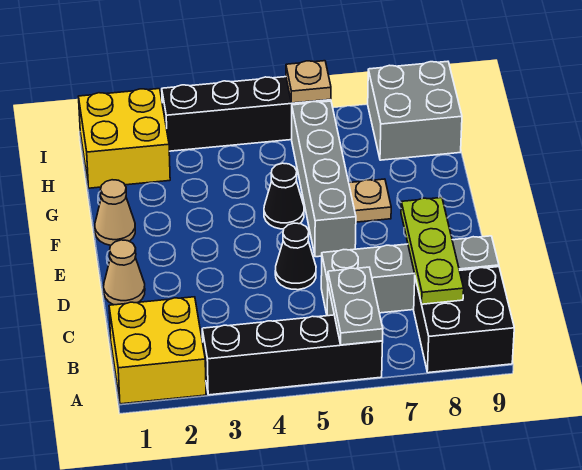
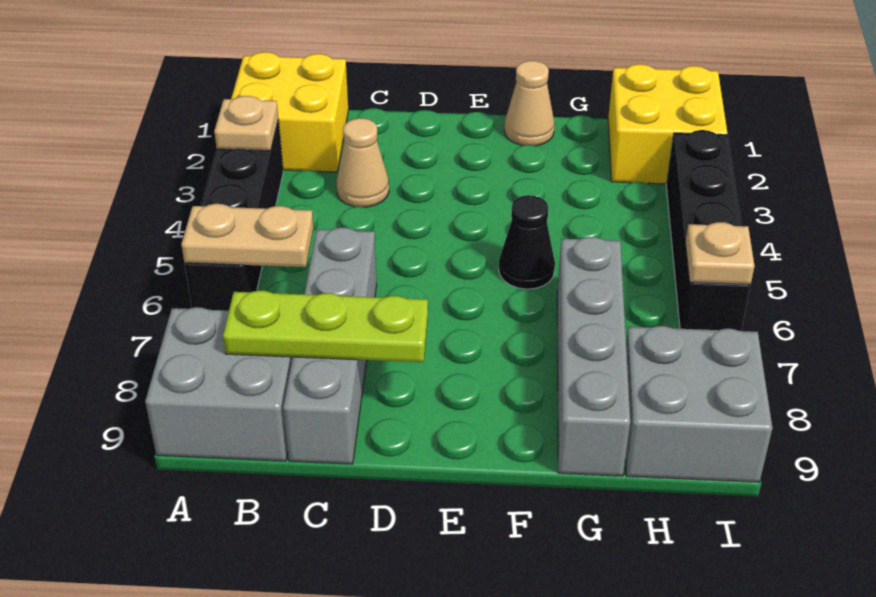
grey 1x2 plate [328,267,383,345] -> tan 1x2 plate [181,204,314,267]
black 2x2 brick [414,267,514,373] -> grey 2x2 brick [145,307,293,461]
tan 1x1 cone [104,240,145,305] -> tan 1x1 cone moved to [336,118,389,207]
black 1x1 cone [275,223,316,290] -> none
grey 1x4 brick [292,101,356,257] -> grey 1x4 brick turned to [557,237,630,476]
tan 1x1 plate [349,179,391,222] -> tan 1x1 plate moved to [214,96,278,151]

